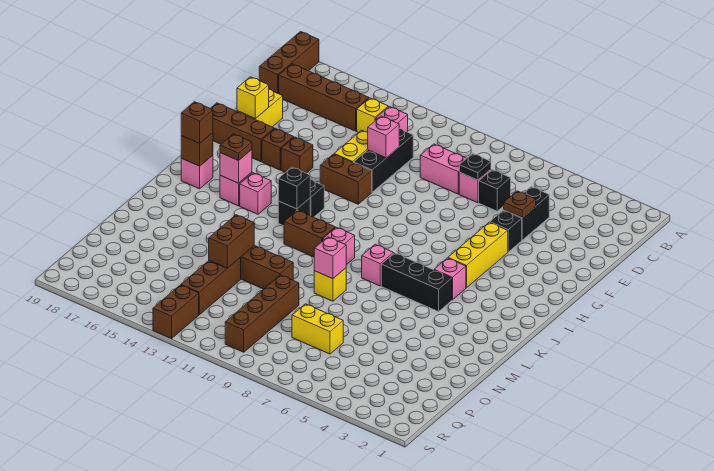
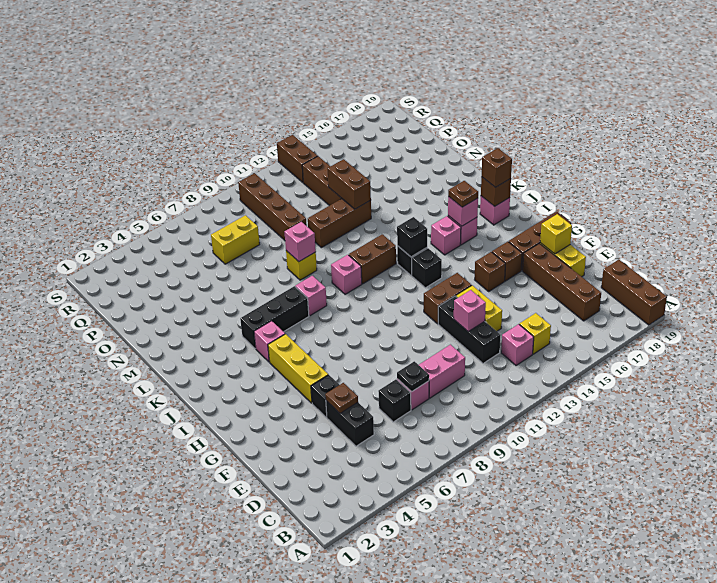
brown 1x4 brick [279,64,369,131] -> brown 1x4 brick turned to [523,243,601,321]

